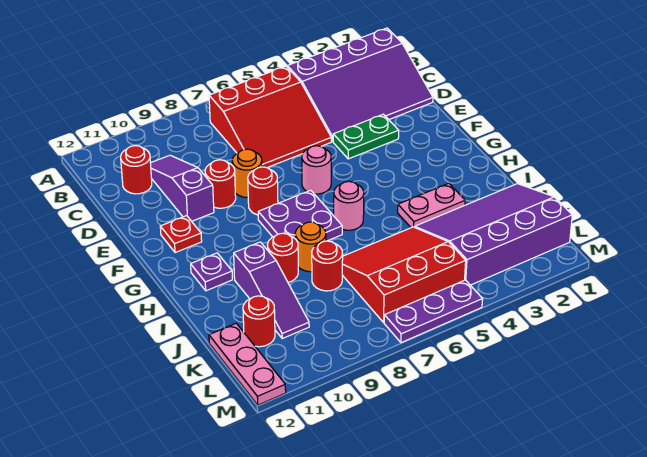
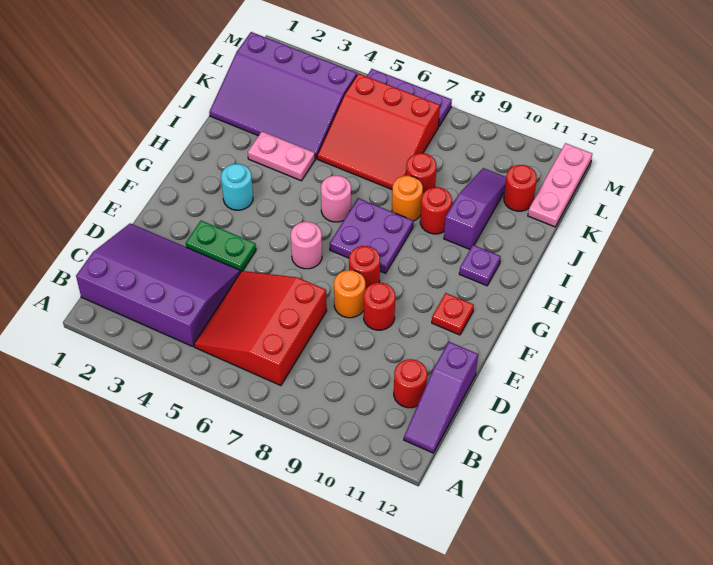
red 3x3 slope [209,66,331,168] -> red 3x3 slope turned to [194,271,327,386]
purple 1x3 slope [151,155,214,221] -> purple 1x3 slope moved to [404,342,478,453]
none -> cyan 1x1 round brick [221,164,253,210]

